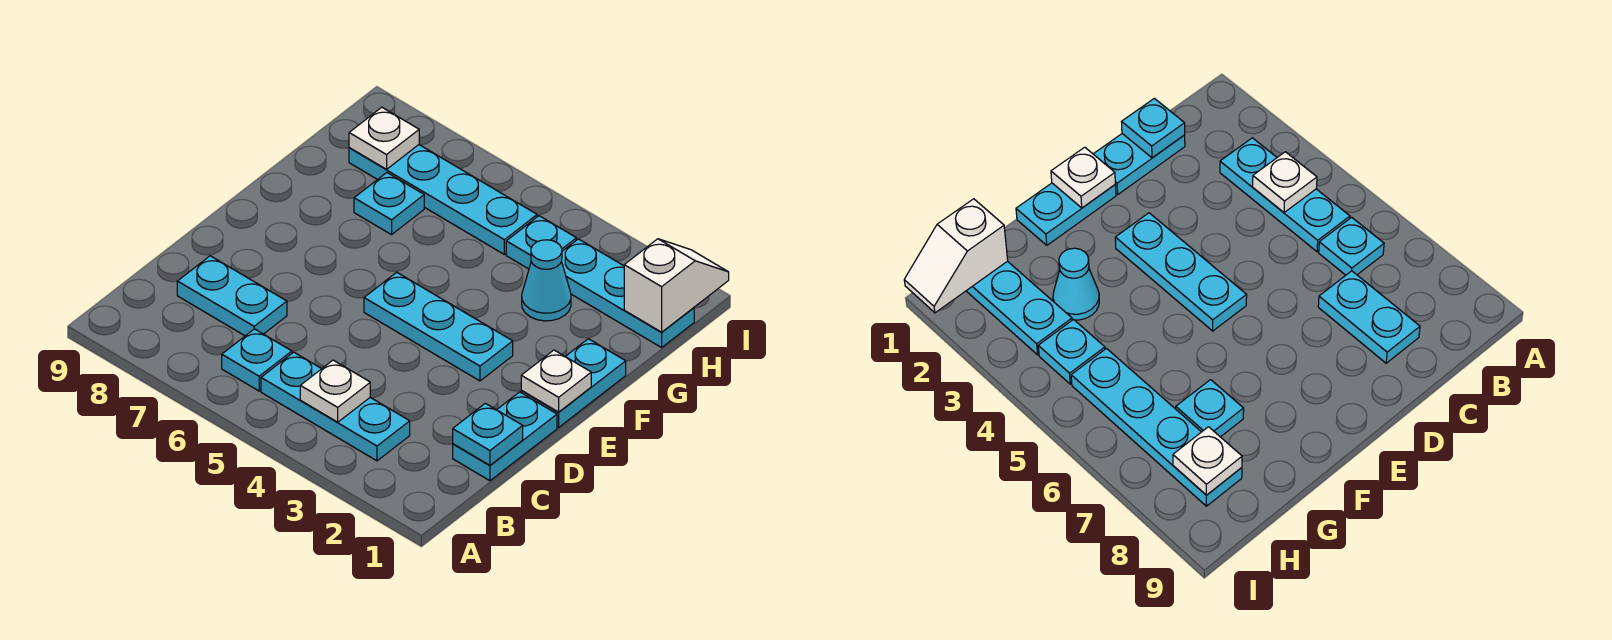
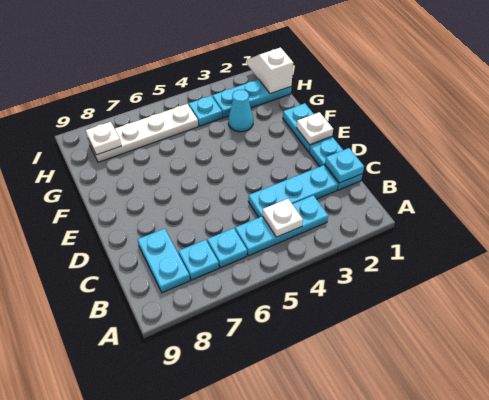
cyan 1x2 plate [177,256,287,336] -> cyan 1x2 plate turned to [137,228,190,293]
cyan 1x3 plate [364,272,513,381] -> cyan 1x3 plate moved to [248,165,338,218]
cyan 1x1 plate [354,173,424,235] -> cyan 1x1 plate moved to [179,240,219,280]
cyan 1x4 plate [349,145,537,254] -> white 1x4 plate [88,104,198,162]

